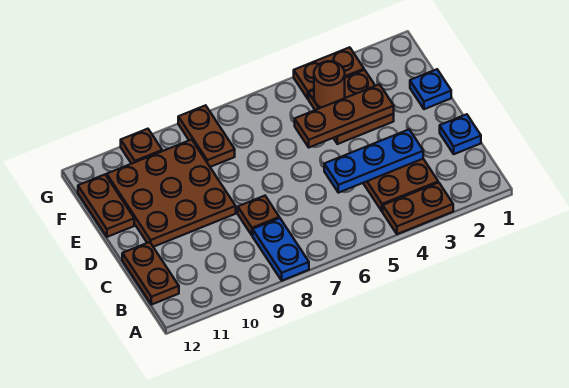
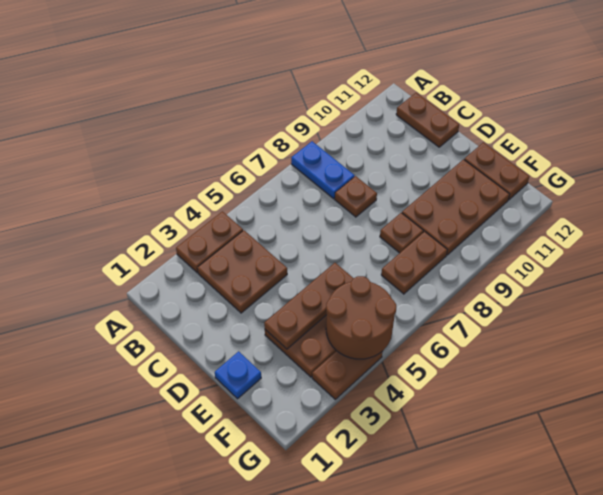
blue 1x1 plate [440,114,481,154] -> none
blue 1x3 plate [324,130,423,193] -> none
brown 3x3 plate [107,140,236,247] -> brown 2x3 plate [402,159,510,255]
brown 1x1 round brick [314,61,345,108] -> brown 2x2 round brick [326,276,396,359]
brown 1x2 plate [178,105,235,167] -> brown 1x2 plate turned to [381,231,447,294]
brown 1x1 plate [121,129,162,164] -> brown 1x1 plate moved to [380,213,423,253]

